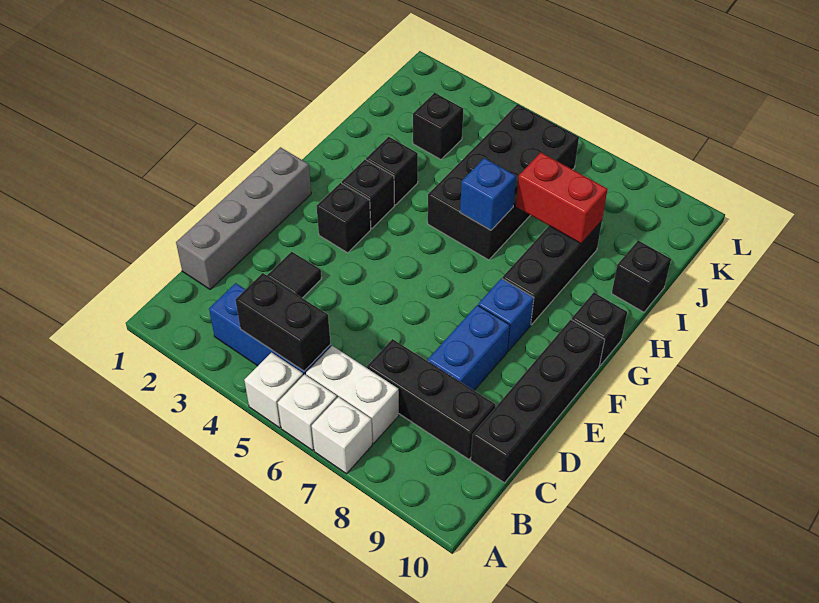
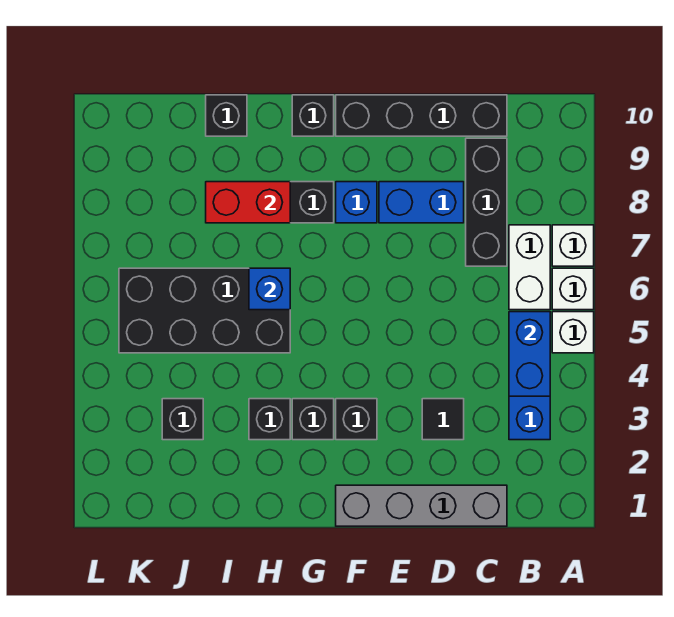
black 1x2 brick [235,273,330,371] -> blue 1x2 brick [509,312,550,396]
red 1x2 brick [516,153,608,243] -> red 1x2 brick turned to [206,182,290,223]

